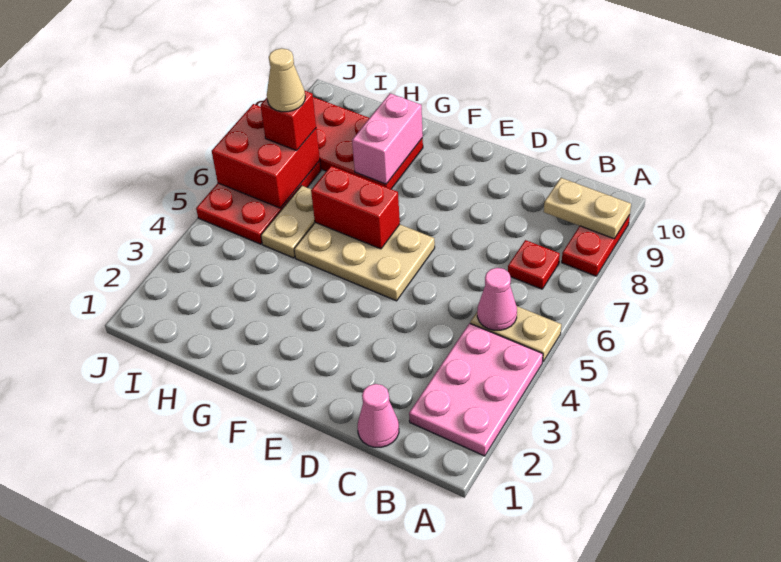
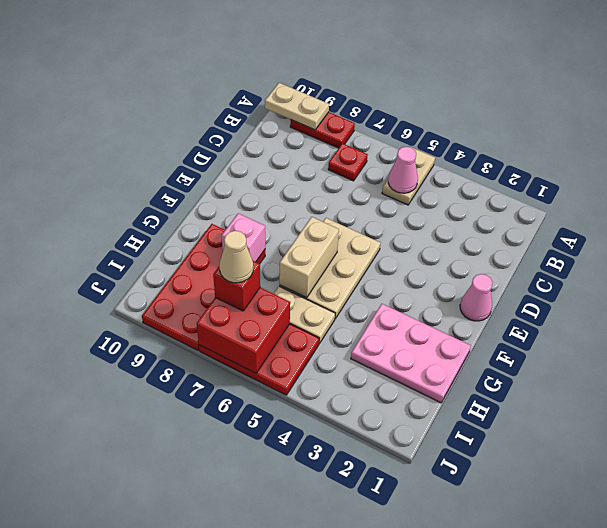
pink 2x3 plate [409,323,543,456] -> pink 2x3 plate moved to [351,304,471,403]
tan 1x2 plate [544,178,631,239] -> tan 1x2 plate turned to [265,83,329,130]
pink 1x1 cone [357,384,399,447] -> pink 1x1 cone moved to [460,274,493,321]
red 1x2 brick [311,166,400,249] -> tan 1x2 brick [279,217,339,298]
pink 1x2 brick [352,93,423,184] -> pink 1x1 brick [222,213,265,262]

